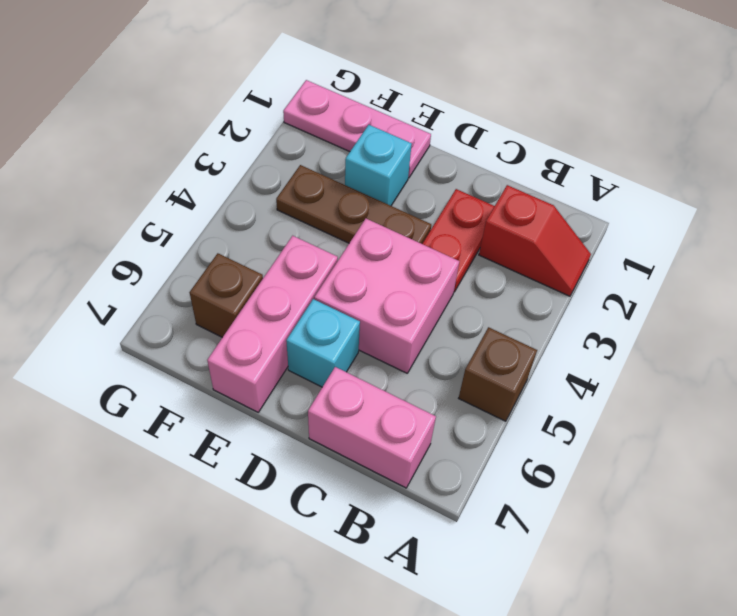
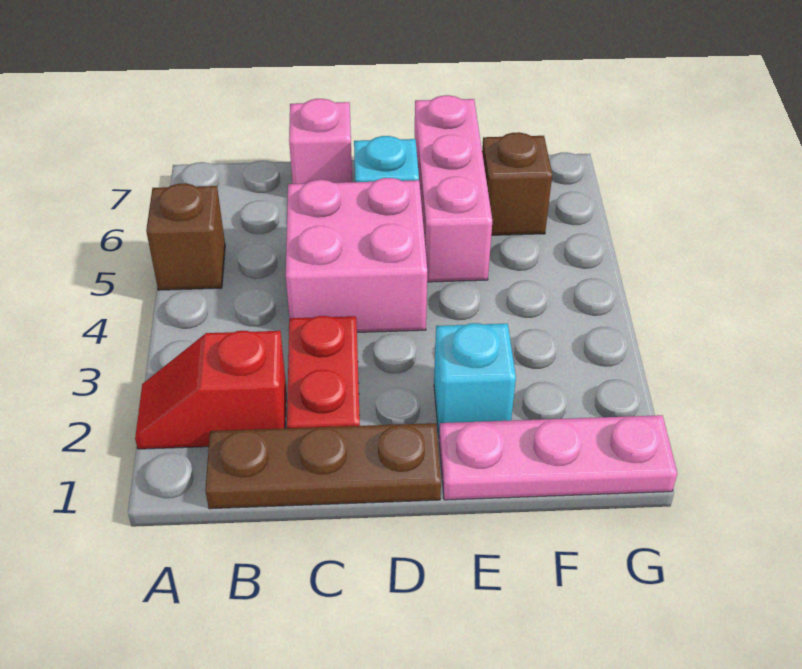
pink 1x2 brick [308,367,436,488] -> pink 1x1 brick [289,99,352,184]
brown 1x3 plate [276,165,431,244] -> brown 1x3 plate moved to [205,423,441,509]

